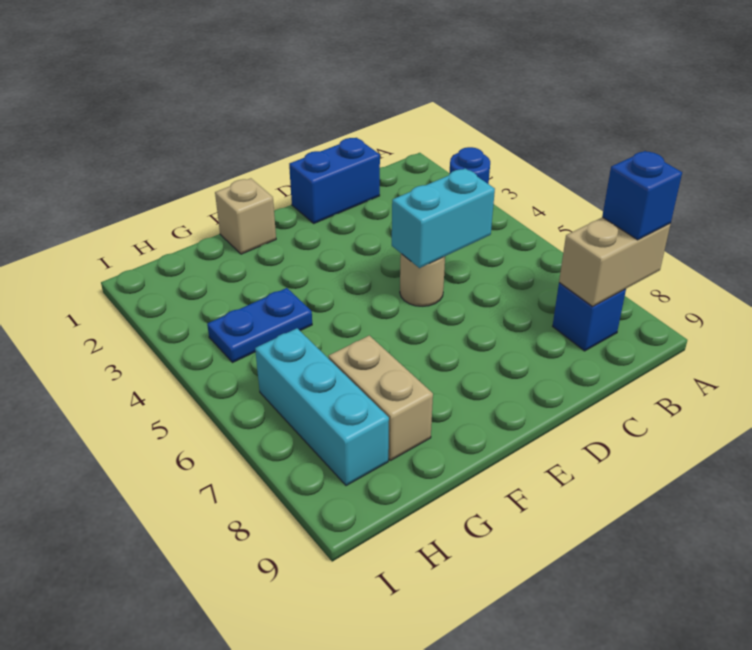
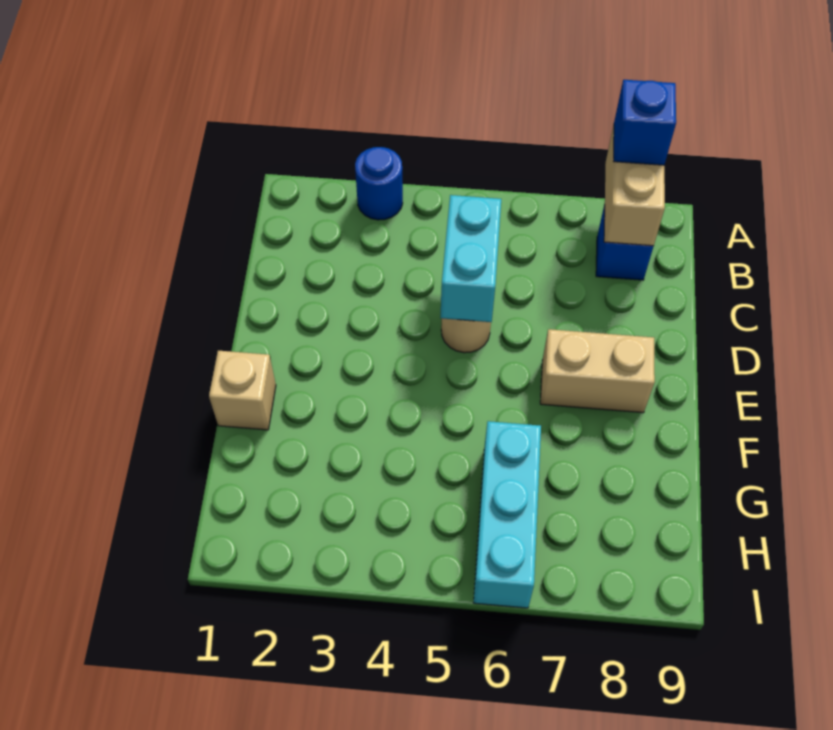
blue 1x2 brick [289,138,380,223] -> none
blue 1x2 plate [207,288,312,363] -> none
tan 1x2 brick [328,335,433,461] -> tan 1x2 brick moved to [540,329,655,413]
cyan 1x3 brick [255,328,389,486] -> cyan 1x3 brick turned to [474,421,541,608]

